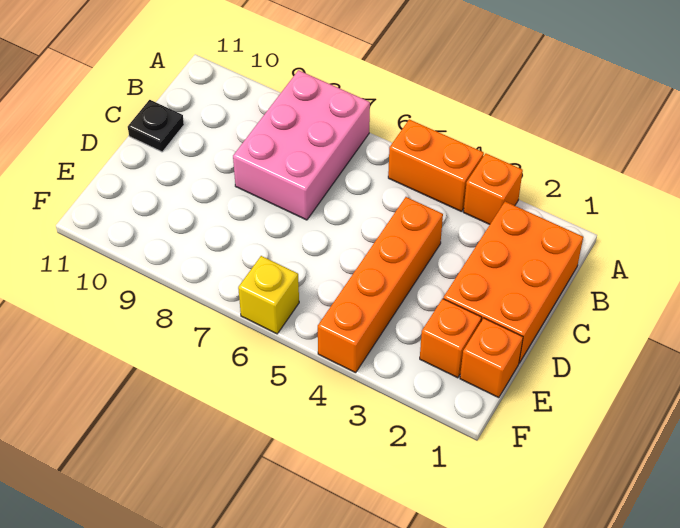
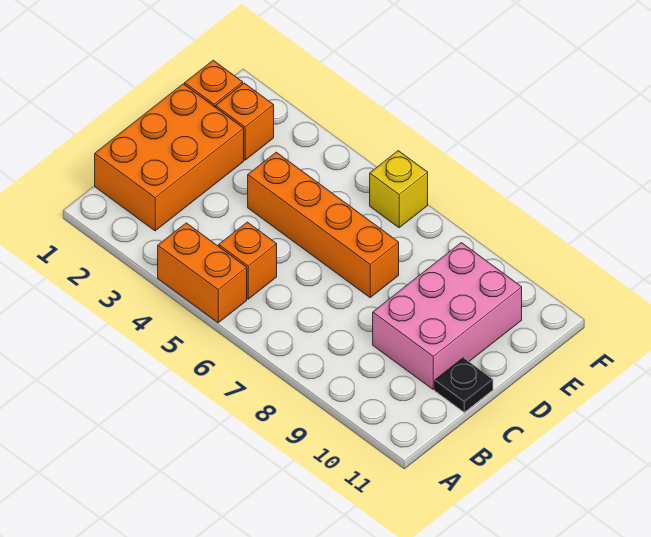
orange 1x1 brick [464,154,523,224] -> orange 1x1 brick moved to [219,222,277,299]
pink 2x3 brick [233,70,370,220] -> pink 2x3 brick moved to [373,243,522,389]
orange 1x4 brick [318,197,443,373] -> orange 1x4 brick turned to [248,152,399,297]

